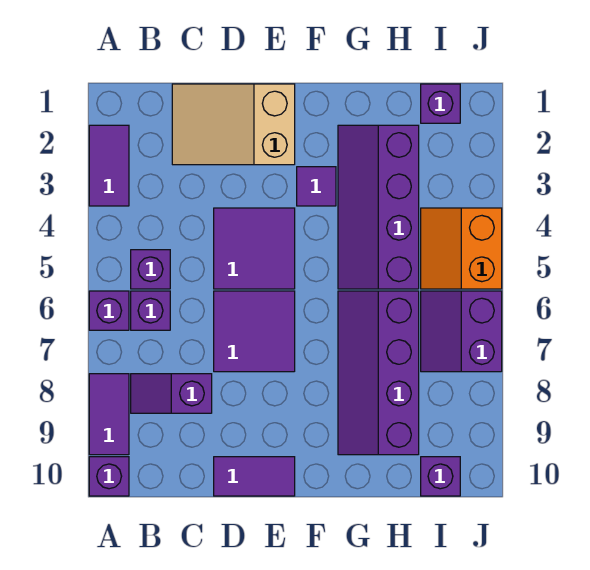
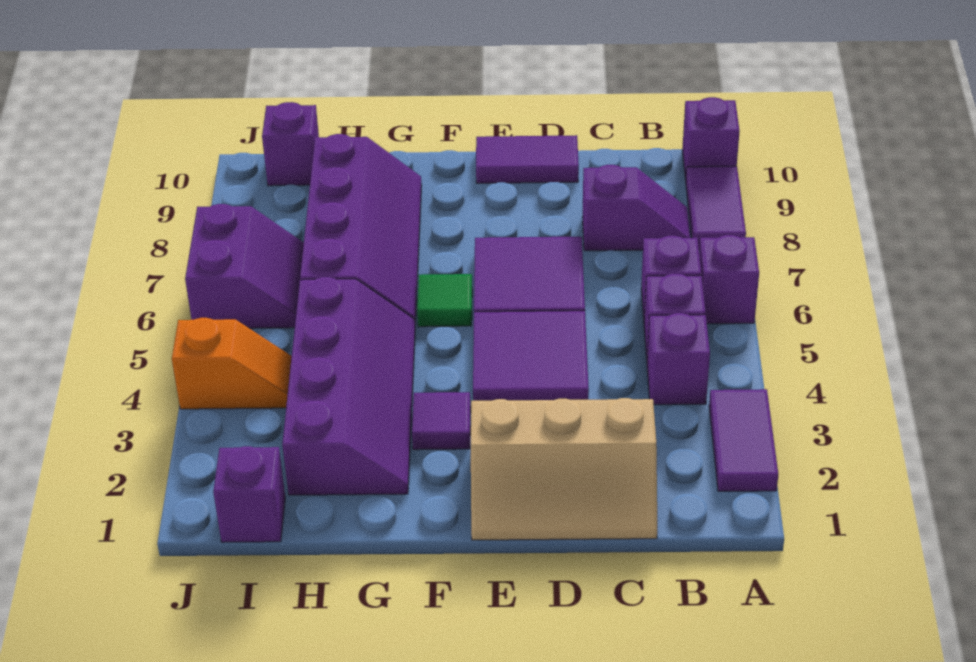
none -> purple 1x1 brick [647,313,710,405]
tan 2x3 slope [172,84,295,165] -> tan 2x3 slope turned to [471,398,657,540]
none -> green 1x1 tile [417,274,472,327]
orange 2x2 slope [421,208,502,289] -> orange 1x2 slope [172,318,292,409]

